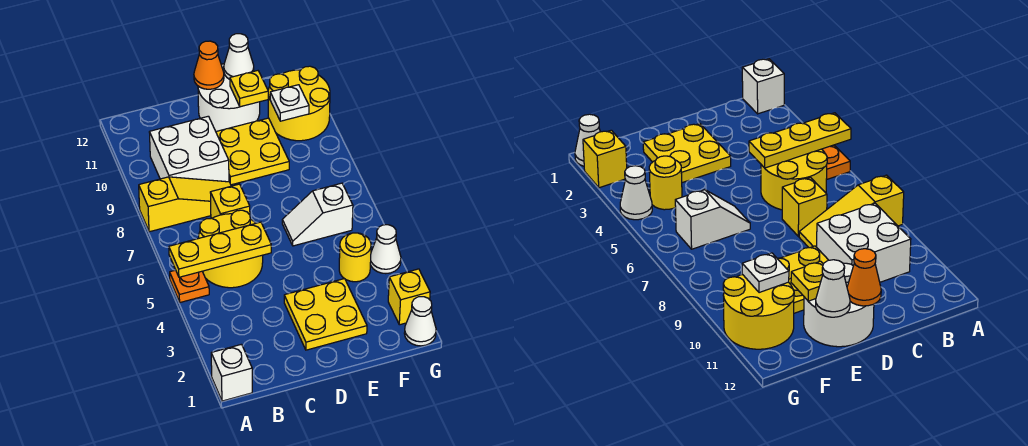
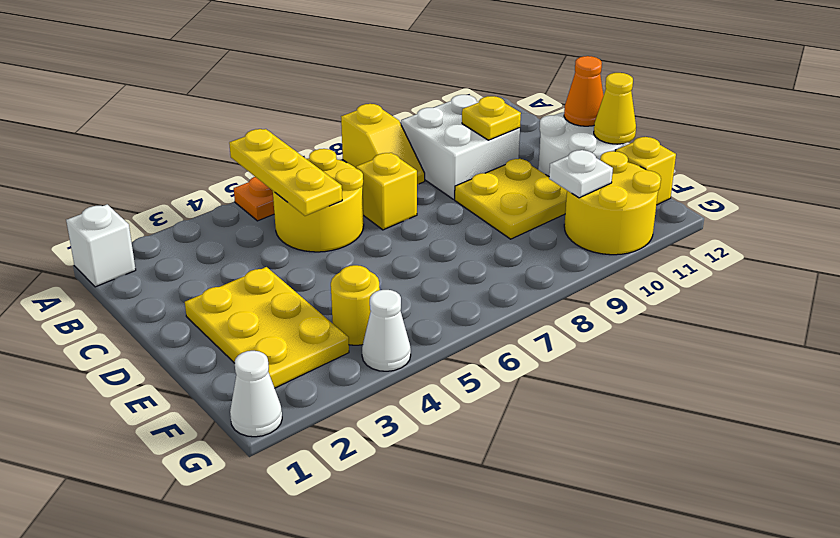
yellow 1x3 slope [139,177,231,232] -> yellow 1x2 slope [341,104,425,184]
yellow 2x2 plate [284,279,367,350] -> yellow 2x3 plate [185,267,349,388]
white 1x2 slope [282,183,353,246] -> none
yellow 1x1 plate [230,71,268,107] -> yellow 1x1 plate moved to [462,96,521,140]
white 1x1 cone [224,34,254,79] -> yellow 1x1 cone [594,73,636,144]
yellow 1x1 brick [388,269,430,325] -> yellow 1x1 brick moved to [615,137,676,205]

